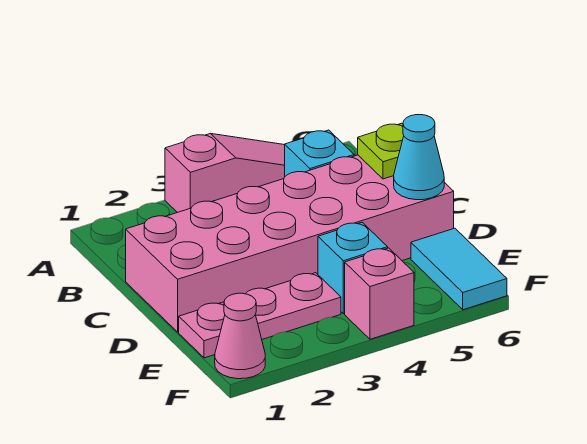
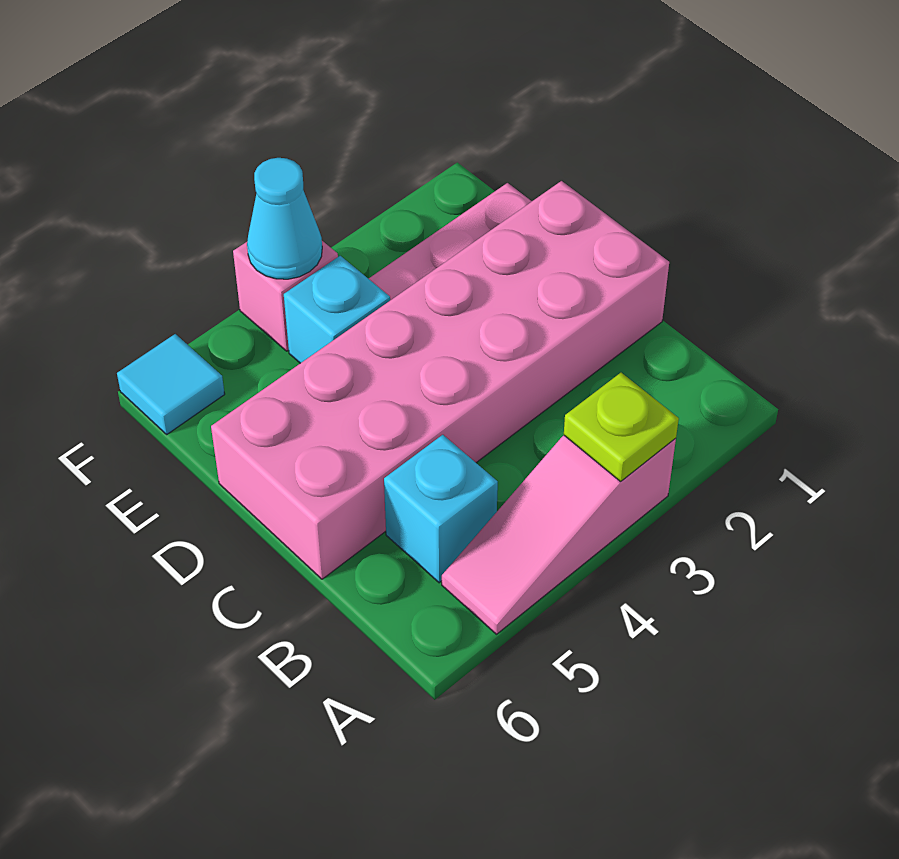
lime 1x1 plate [358,123,404,179] -> lime 1x1 plate moved to [564,373,679,482]
cyan 1x1 cone [394,115,444,200] -> cyan 1x1 cone moved to [247,158,322,279]
cyan 1x2 tile [411,228,507,310] -> cyan 1x1 tile [117,334,225,434]
pink 1x1 cone [215,293,265,379] -> none

